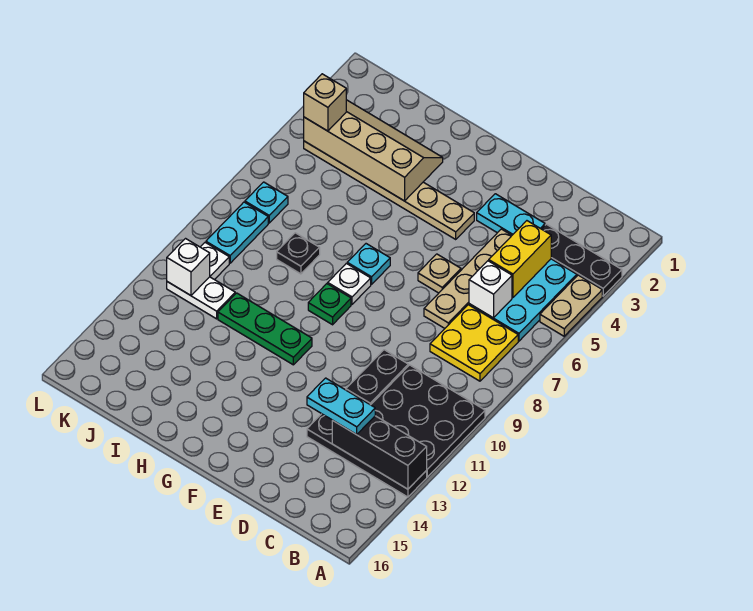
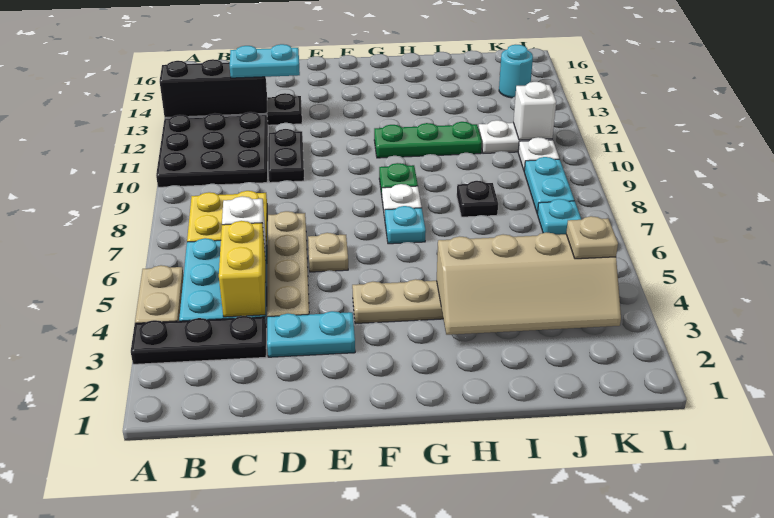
tan 1x1 brick [304,74,346,131] -> tan 1x1 plate [566,216,618,259]
none -> cyan 1x1 round brick [499,45,533,98]

